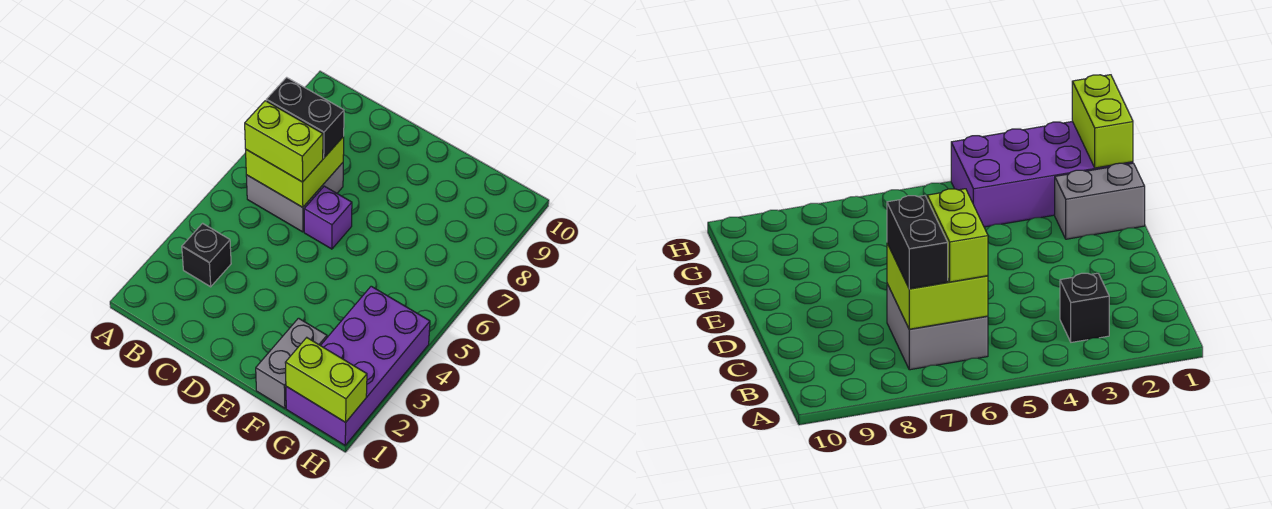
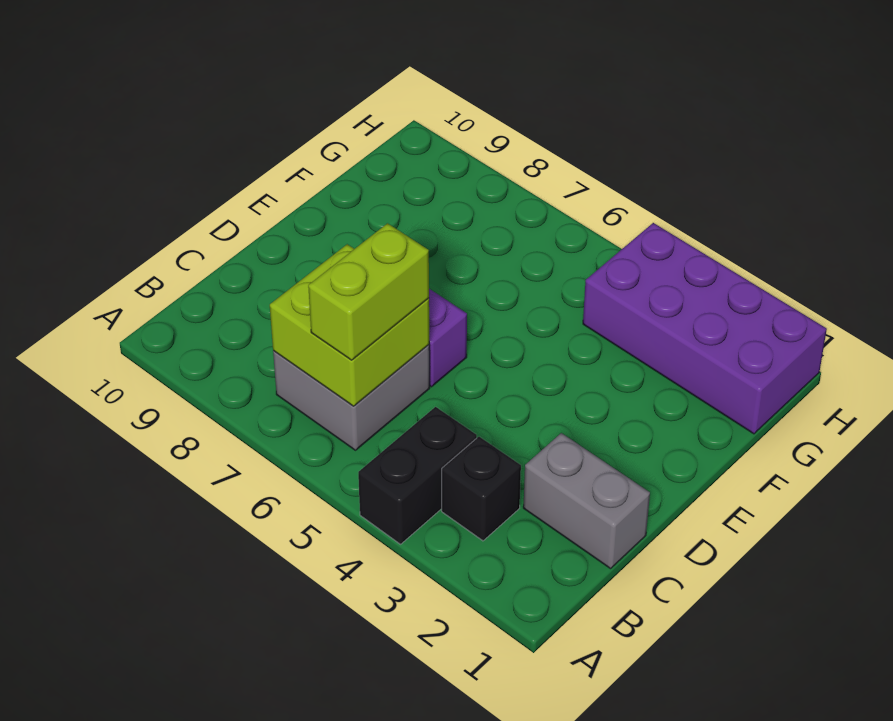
black 1x2 brick [266,77,344,158] -> black 1x2 brick moved to [358,407,477,544]
grey 1x2 brick [256,318,327,408] -> grey 1x2 brick moved to [523,433,650,569]
lime 1x2 brick [285,338,367,422] -> none

